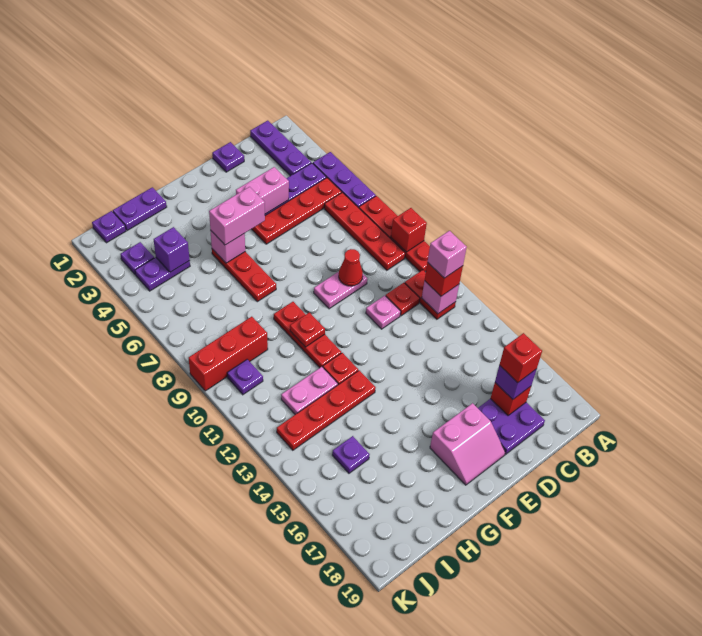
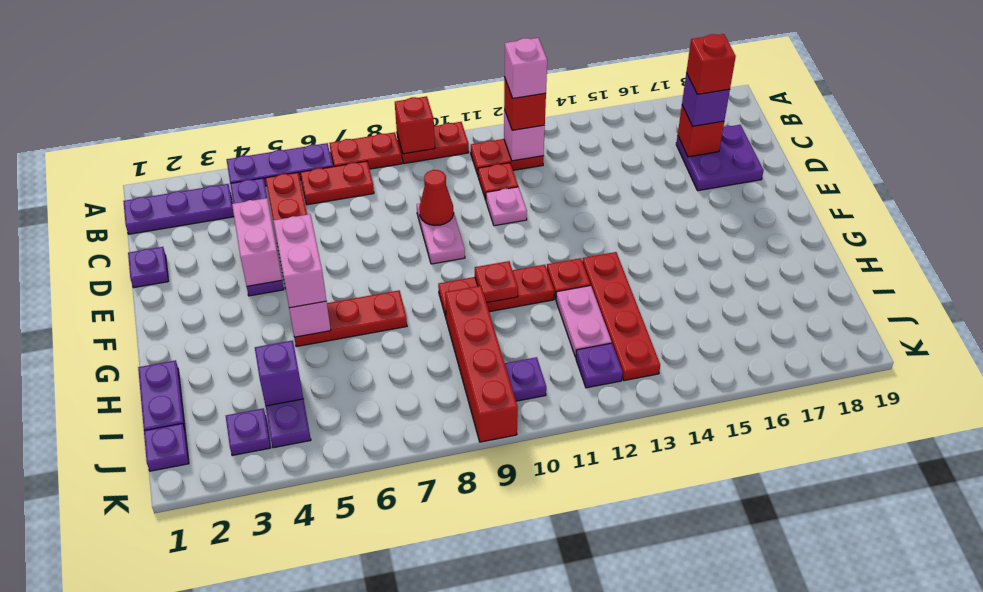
red 1x4 plate [324,192,405,270] -> red 1x2 plate [300,161,374,205]
pink 2x2 slope [430,403,505,485] -> none
red 1x3 brick [189,317,268,391] -> red 1x4 brick [445,286,518,442]
purple 1x1 plate [332,436,370,473] -> purple 1x1 plate moved to [576,343,623,388]

